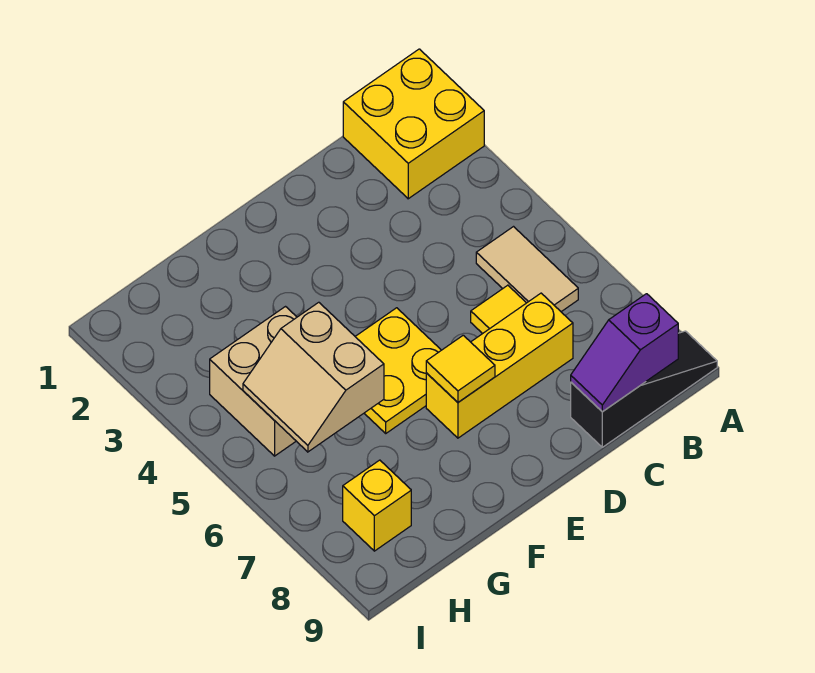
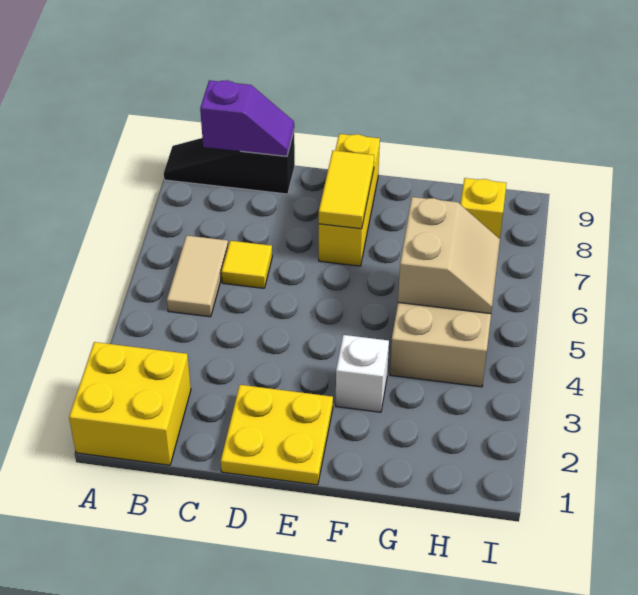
yellow 1x3 brick [426,293,573,438] -> yellow 1x3 brick turned to [319,134,380,266]
yellow 2x2 plate [355,308,441,433] -> yellow 2x2 plate moved to [221,385,333,485]
yellow 1x1 tile [426,335,495,402] -> yellow 1x2 tile [319,151,374,229]
none -> white 1x1 brick [336,335,389,412]

